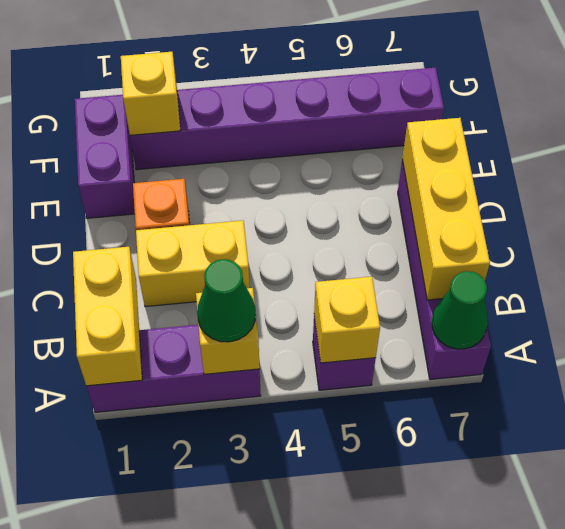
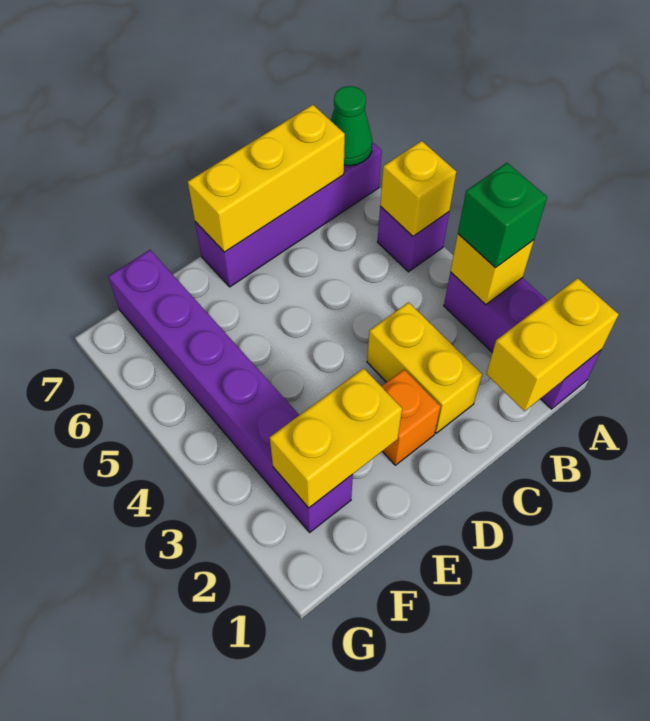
green 1x1 cone [197,259,256,342] -> green 1x1 brick [458,163,547,268]
purple 1x2 brick [75,95,135,218] -> none
yellow 1x1 brick [121,52,181,135] -> yellow 1x2 brick [270,368,402,508]

